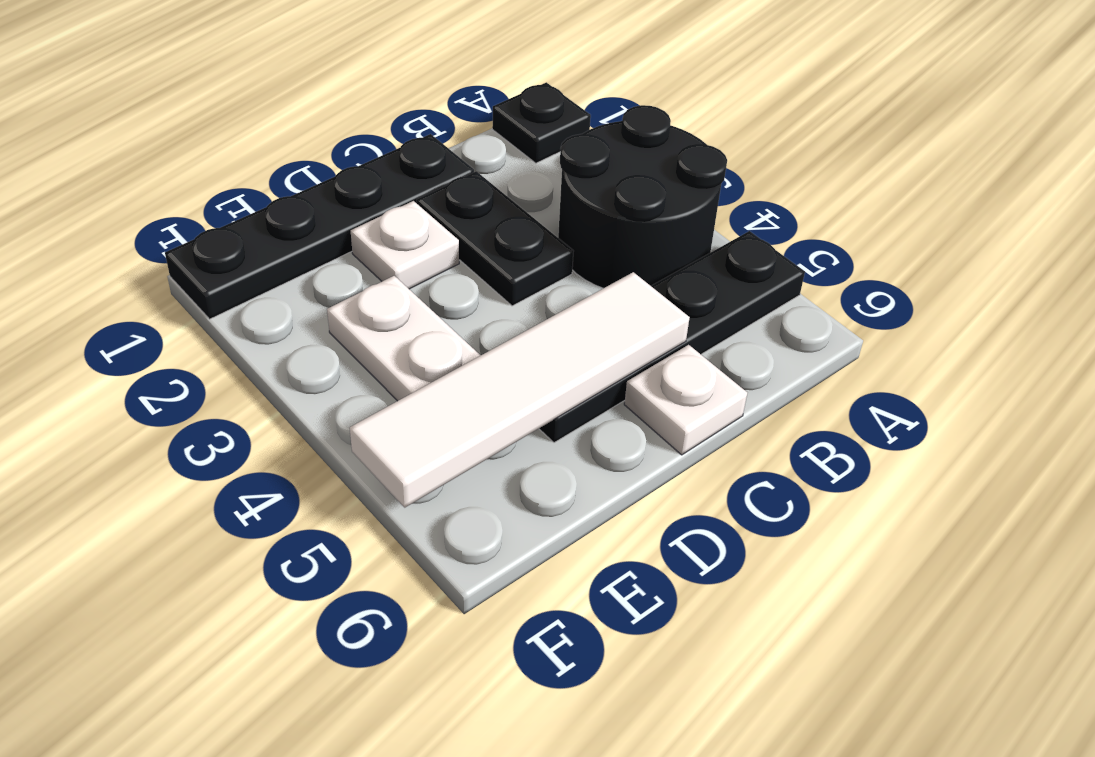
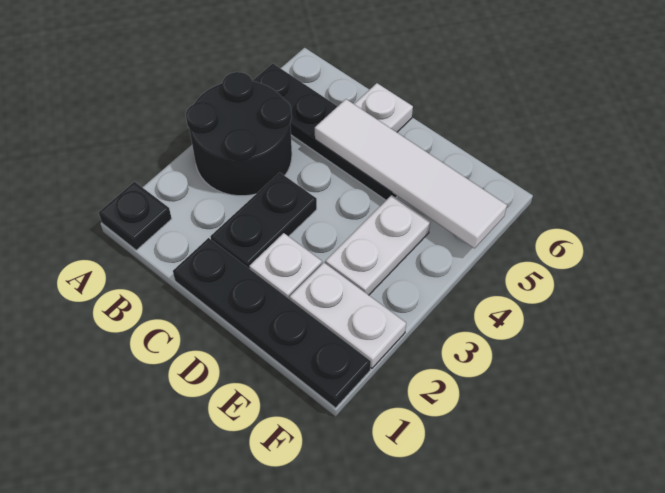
none -> white 1x2 plate [290,263,406,369]

